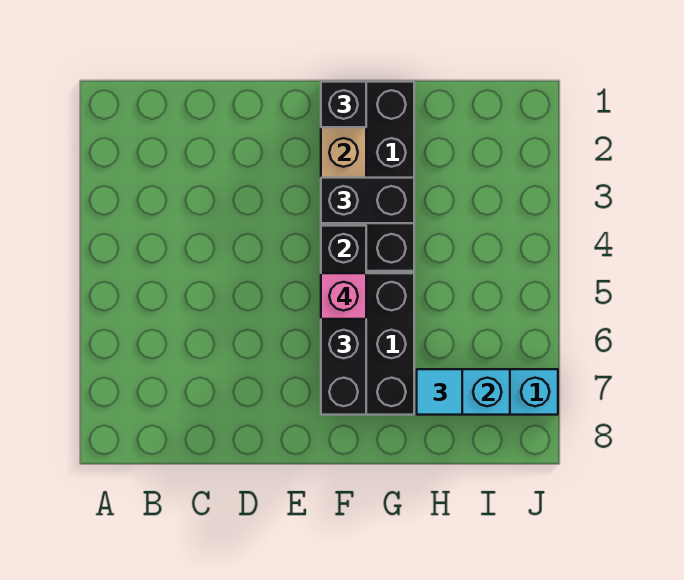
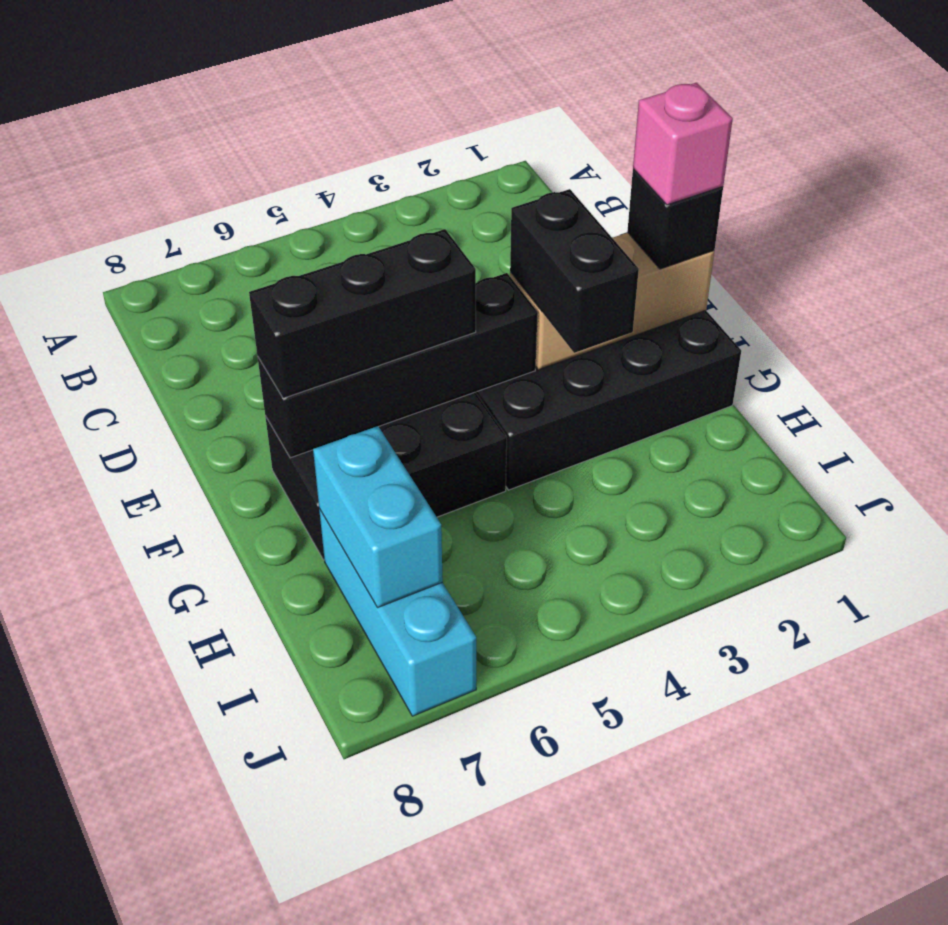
pink 1x1 brick [321,273,366,319] -> pink 1x1 brick moved to [633,83,733,205]
cyan 1x1 tile [417,369,462,415] -> none

